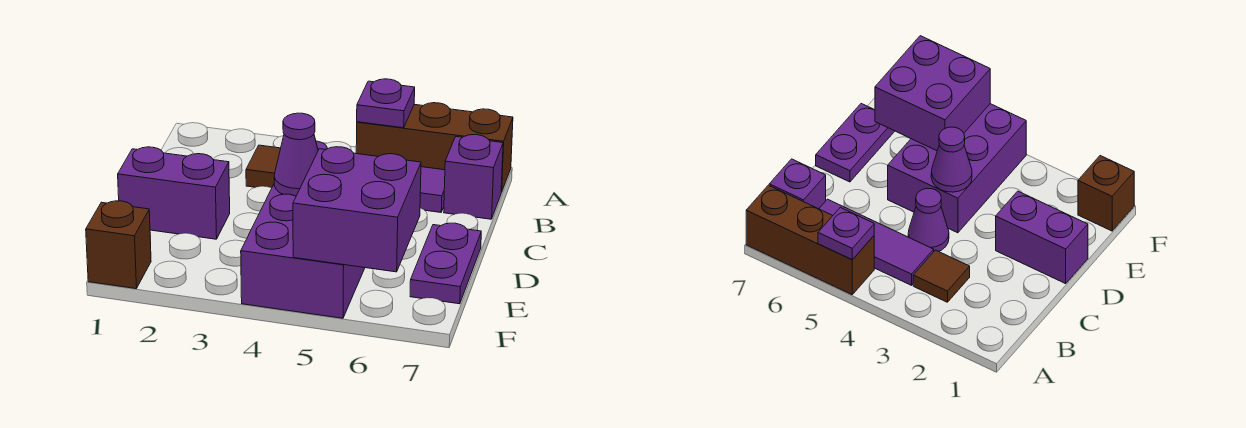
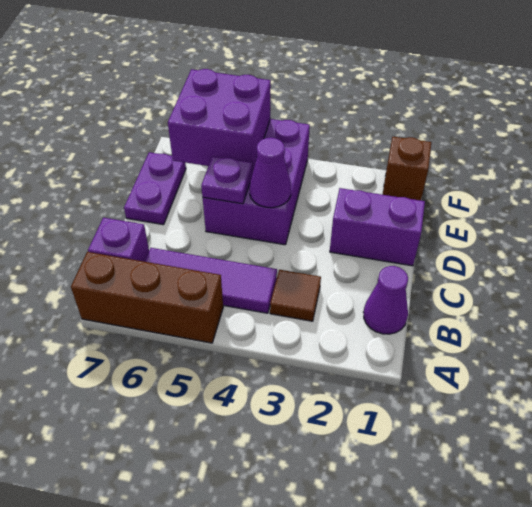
purple 1x1 plate [357,79,415,128] -> purple 1x1 plate moved to [201,156,253,204]
purple 1x1 cone [908,188,949,251] -> purple 1x1 cone moved to [363,266,408,334]

